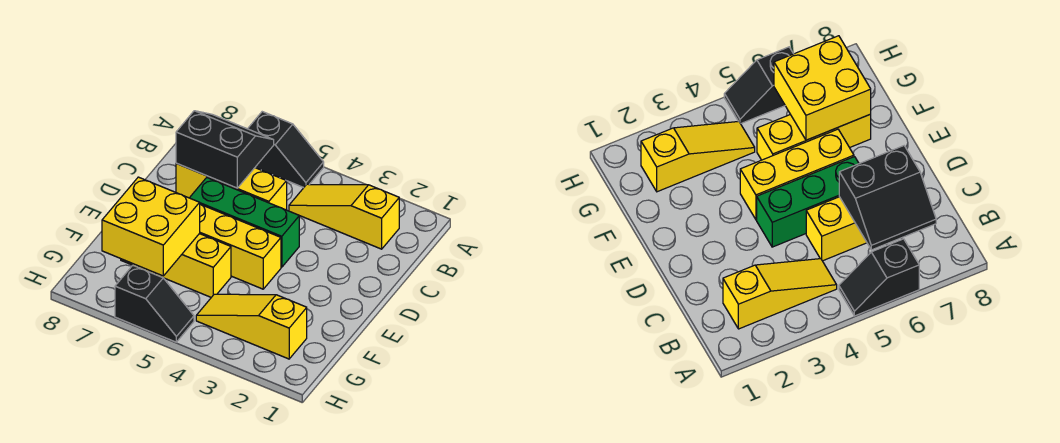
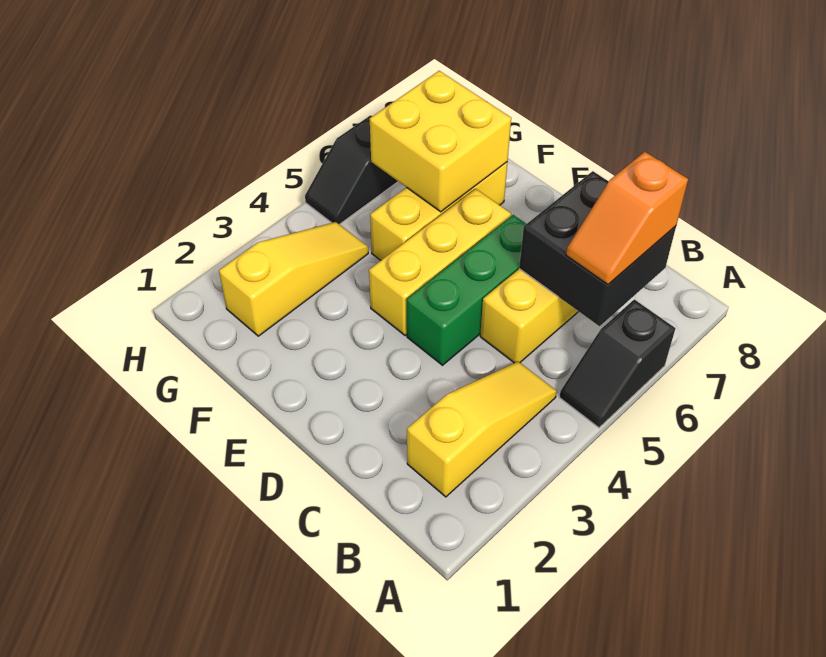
black 2x2 slope [176,111,274,188] -> black 2x2 brick [519,171,676,326]
none -> orange 1x2 slope [566,152,688,284]

